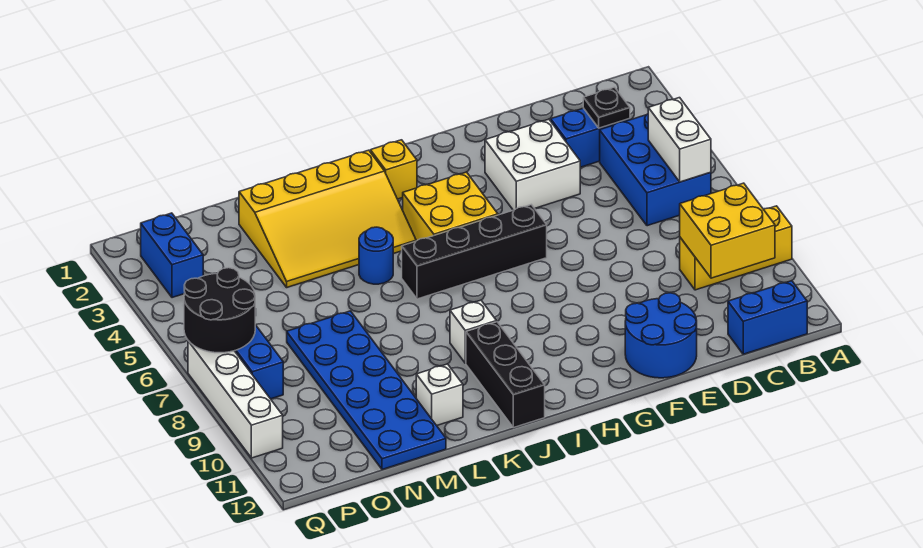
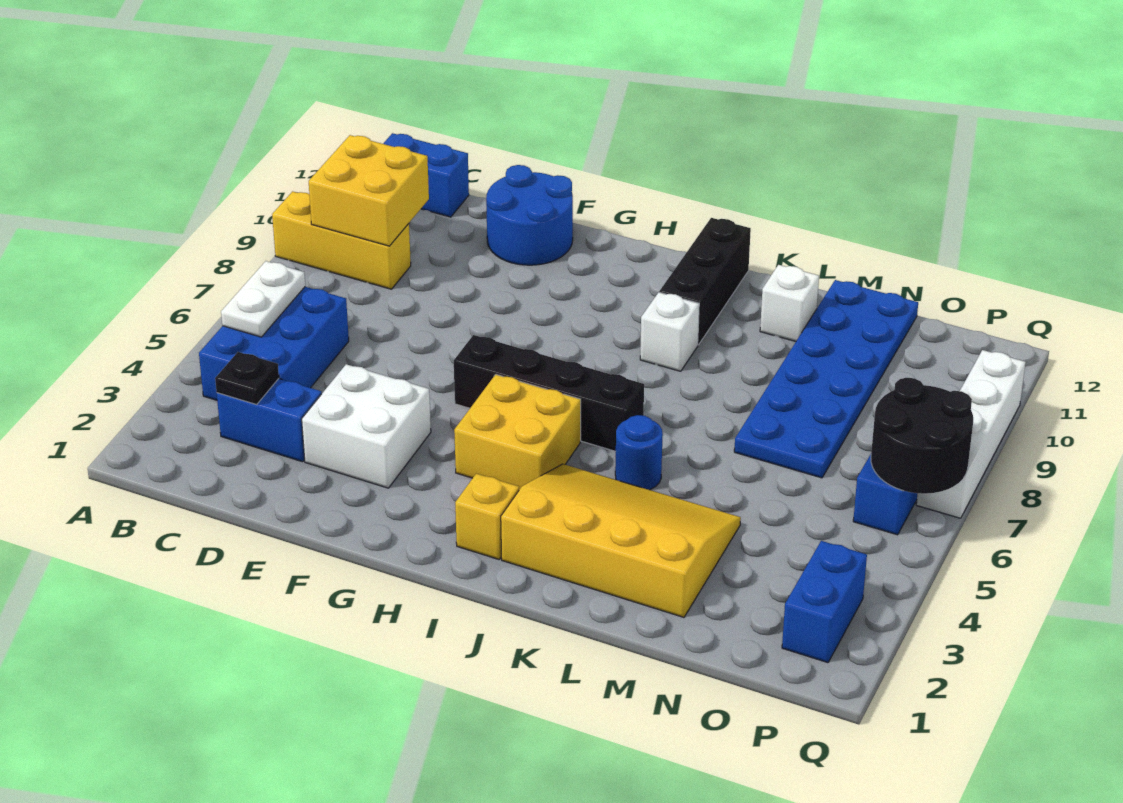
white 1x2 brick [648,98,711,182] -> white 1x2 plate [221,261,305,337]

